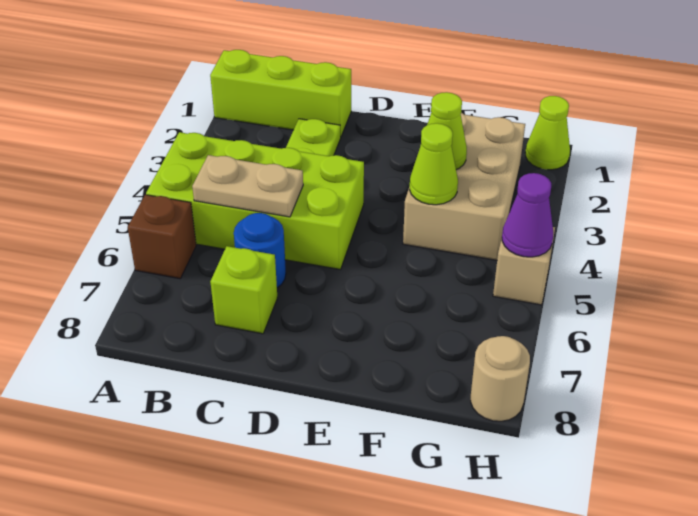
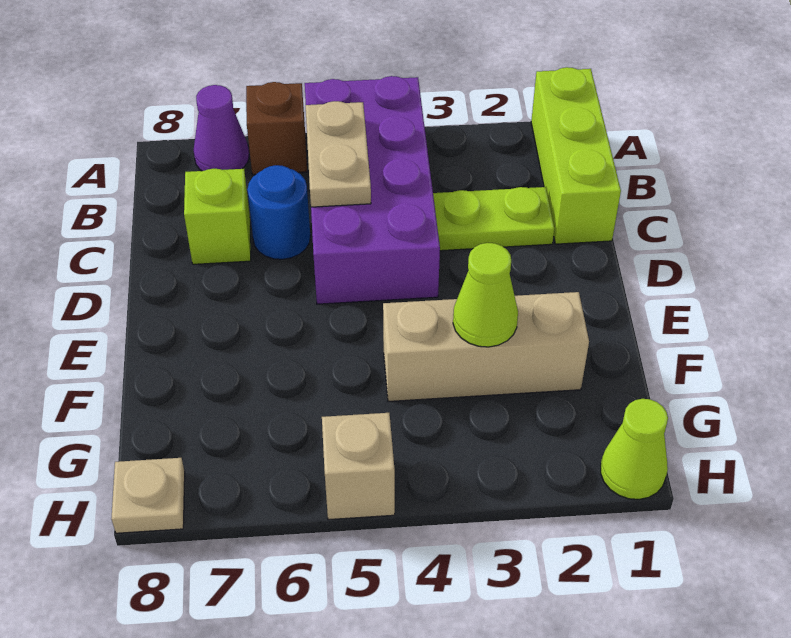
lime 2x4 brick [146,132,364,270] -> purple 2x4 brick [305,76,440,304]
tan 2x3 brick [403,113,525,260] -> tan 1x3 brick [383,292,589,401]
lime 1x1 cone [410,123,458,205] -> none
purple 1x1 cone [502,173,553,257] -> purple 1x1 cone moved to [193,85,249,171]
tan 1x1 round brick [471,336,530,421] -> tan 1x1 plate [111,458,185,533]

